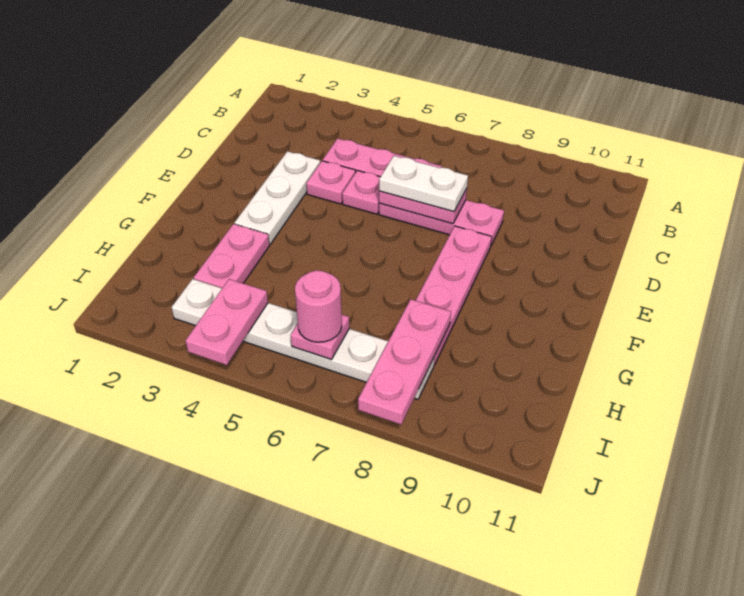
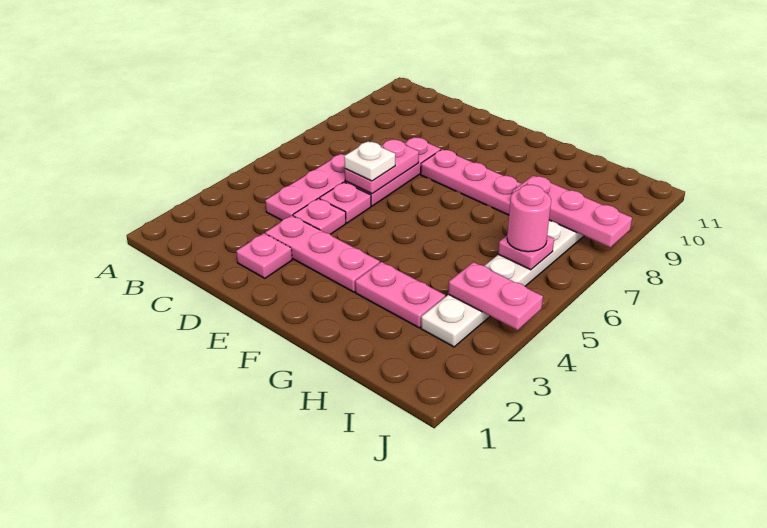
none -> pink 1x1 plate [236,233,292,278]
white 1x3 plate [234,151,320,244] -> pink 1x3 plate [265,215,380,292]
white 1x2 plate [379,156,468,211] -> white 1x1 plate [344,141,395,181]

